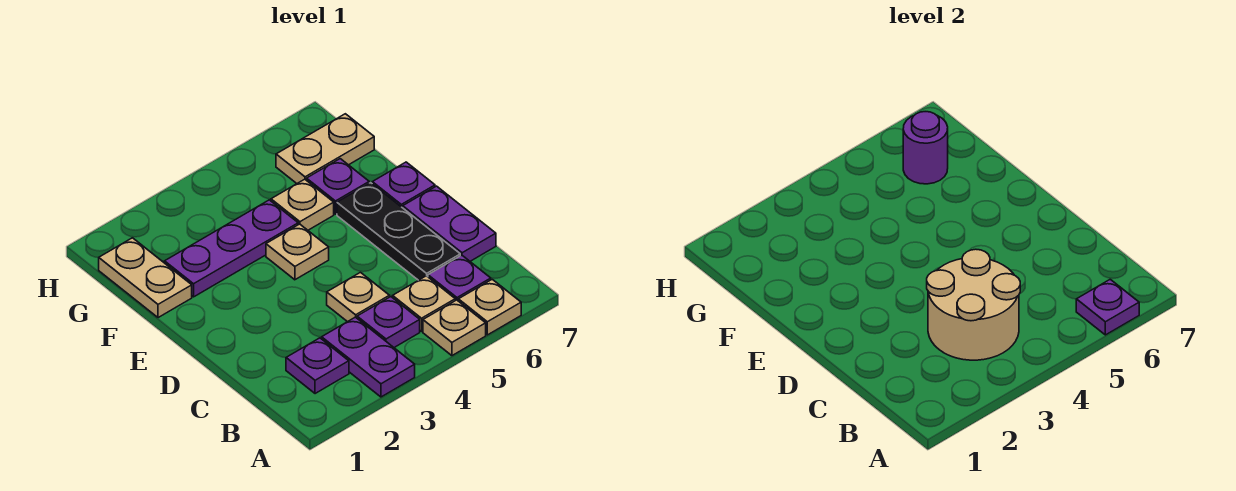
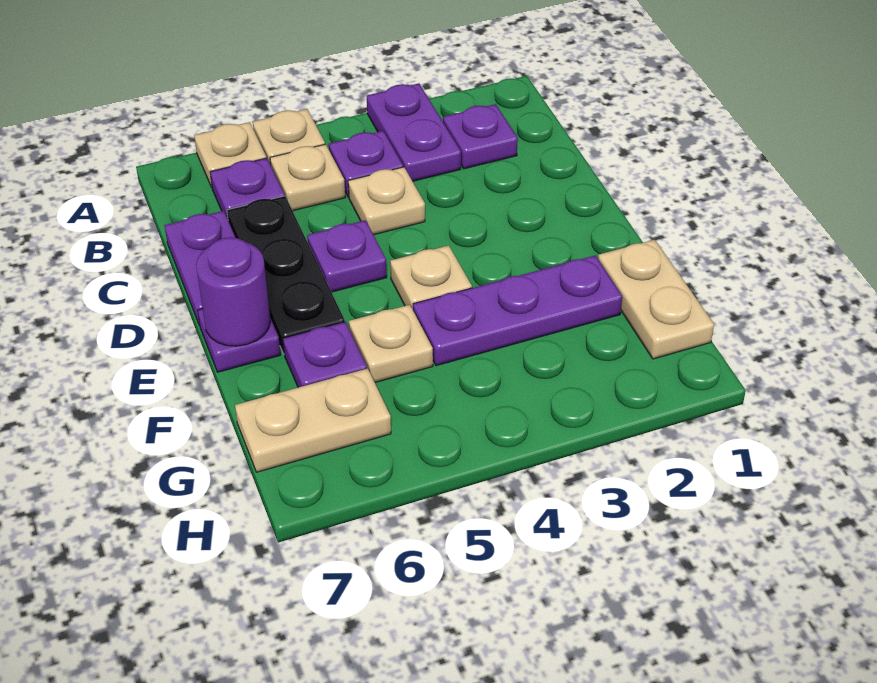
purple 1x1 plate [1076,279,1139,335] -> purple 1x1 plate moved to [307,220,387,292]
tan 2x2 round brick [927,249,1020,360] -> none
purple 1x1 round brick [903,112,948,184] -> purple 1x1 round brick moved to [196,237,271,346]

